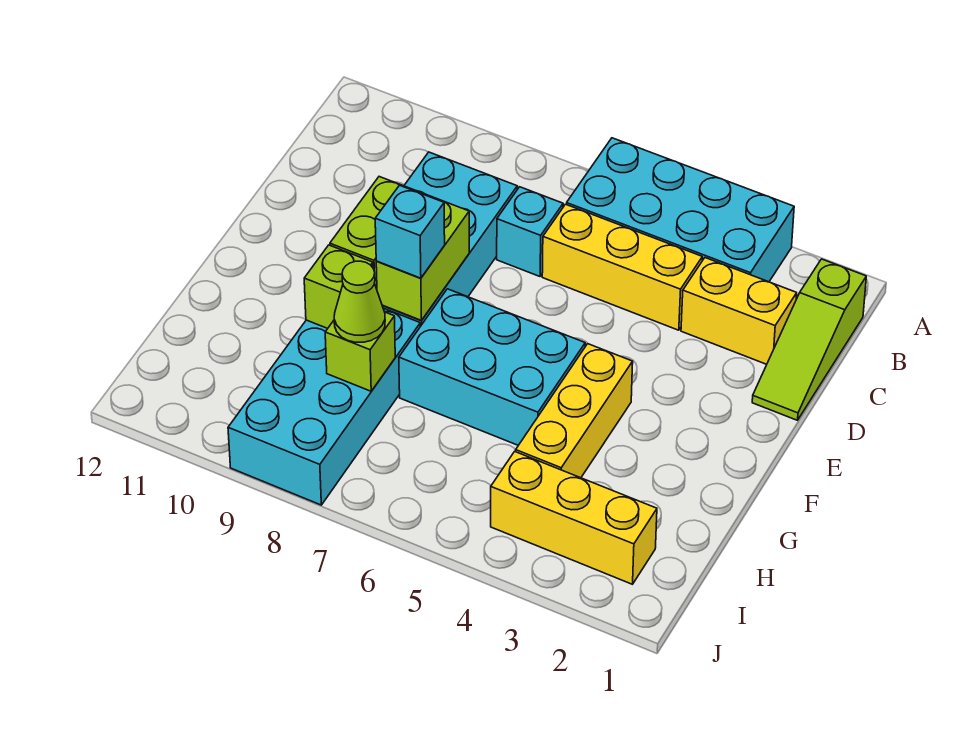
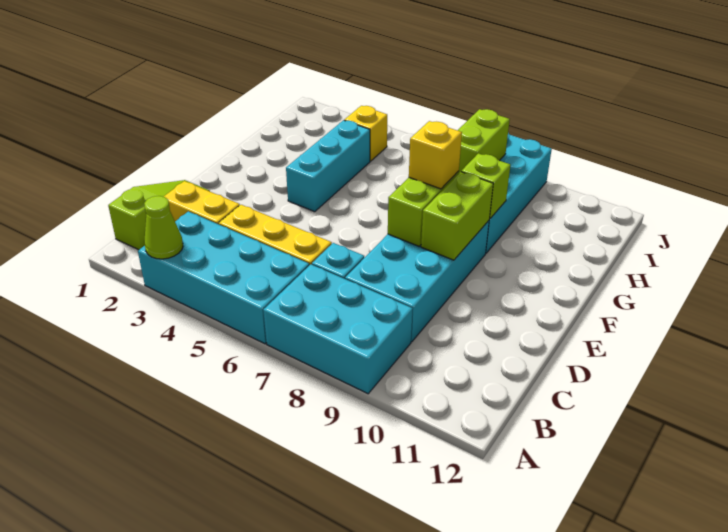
yellow 1x3 brick [516,344,633,478] -> cyan 1x3 brick [286,120,370,212]
cyan 2x3 brick [399,289,585,445] -> cyan 2x3 brick moved to [263,264,413,394]
cyan 1x1 brick [375,185,445,278] -> yellow 1x1 brick [409,121,462,189]
lime 1x1 brick [325,312,395,391] -> lime 1x2 brick [458,109,510,173]
lime 1x1 cone [334,261,385,342] -> lime 1x1 cone moved to [144,196,183,259]
yellow 1x3 brick [491,452,657,584] -> yellow 1x1 brick [344,106,387,161]

